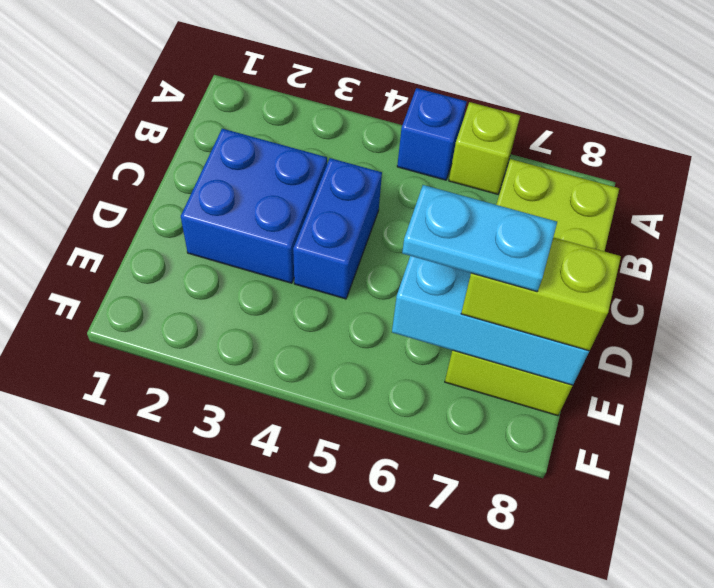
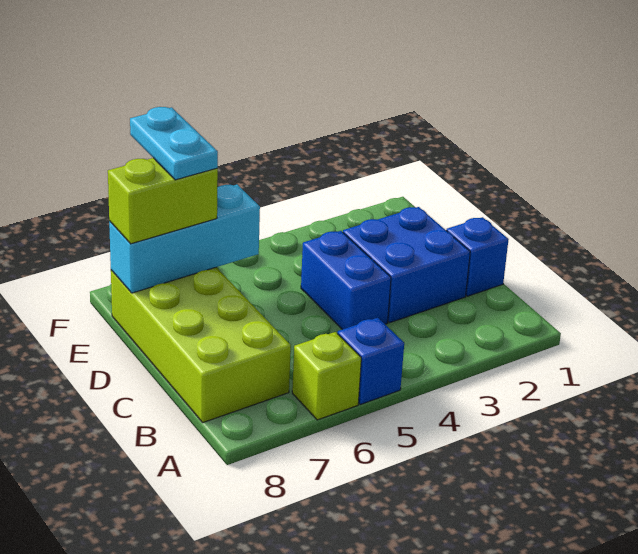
none -> blue 1x1 brick [446,217,509,296]
cyan 1x2 plate [402,185,557,292] -> cyan 1x2 plate turned to [130,107,218,180]

